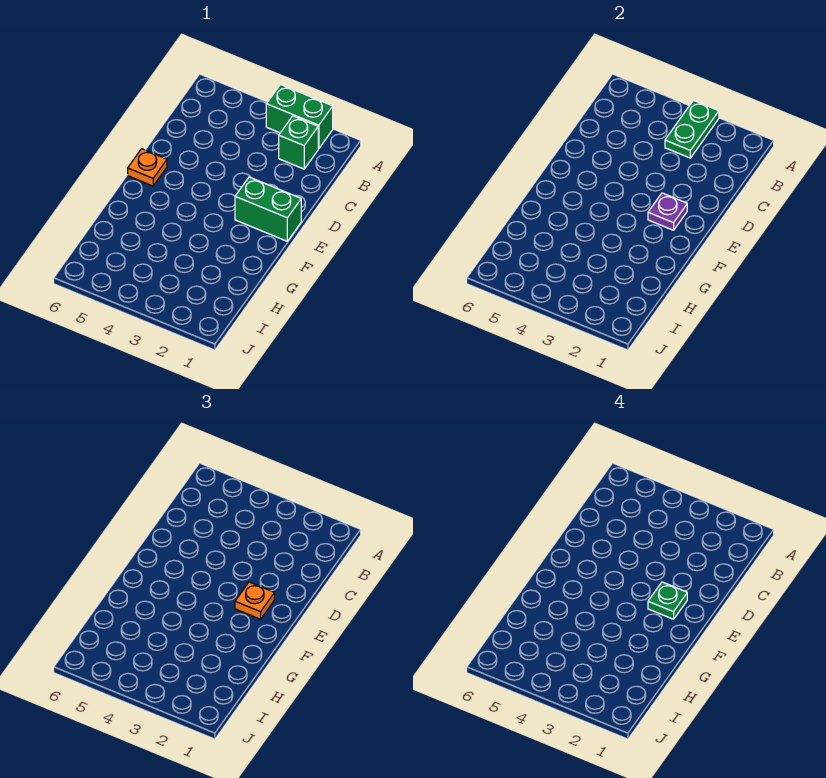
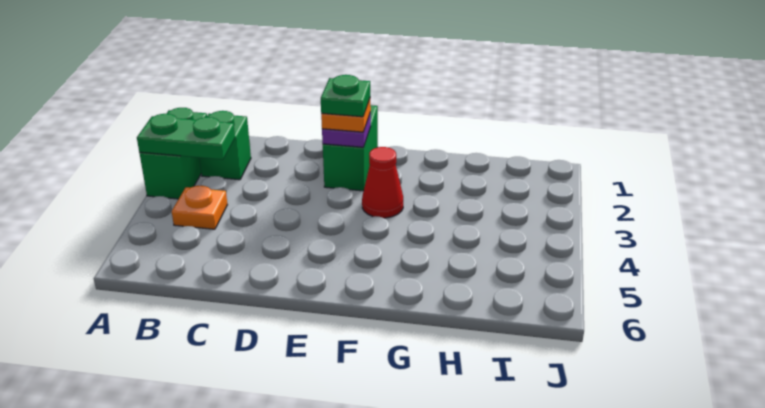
orange 1x1 plate [128,149,167,186] -> orange 1x1 plate moved to [172,186,227,229]
none -> red 1x1 cone [362,147,403,218]

